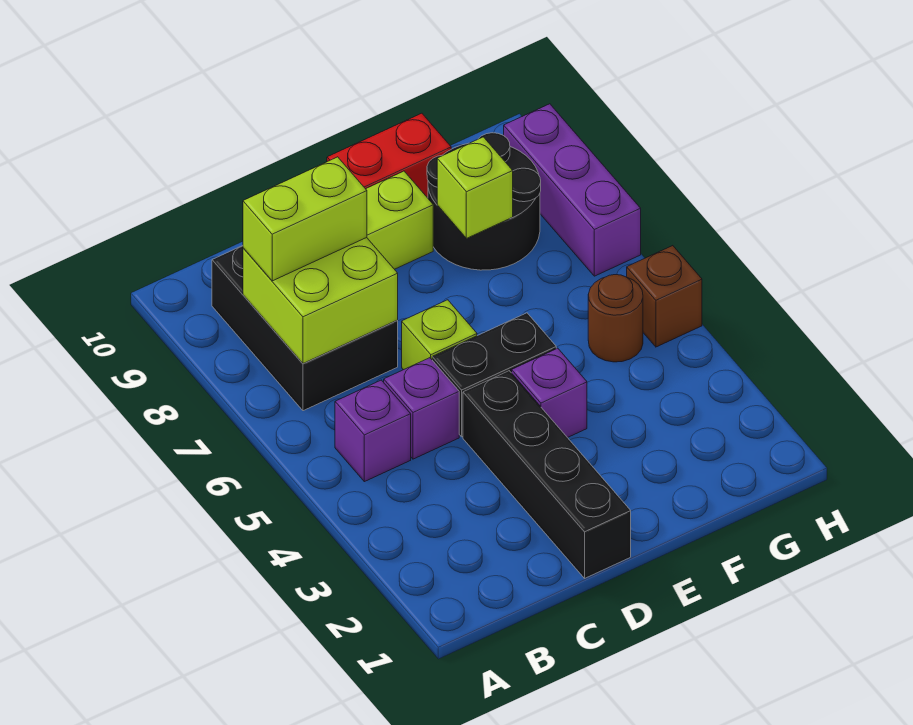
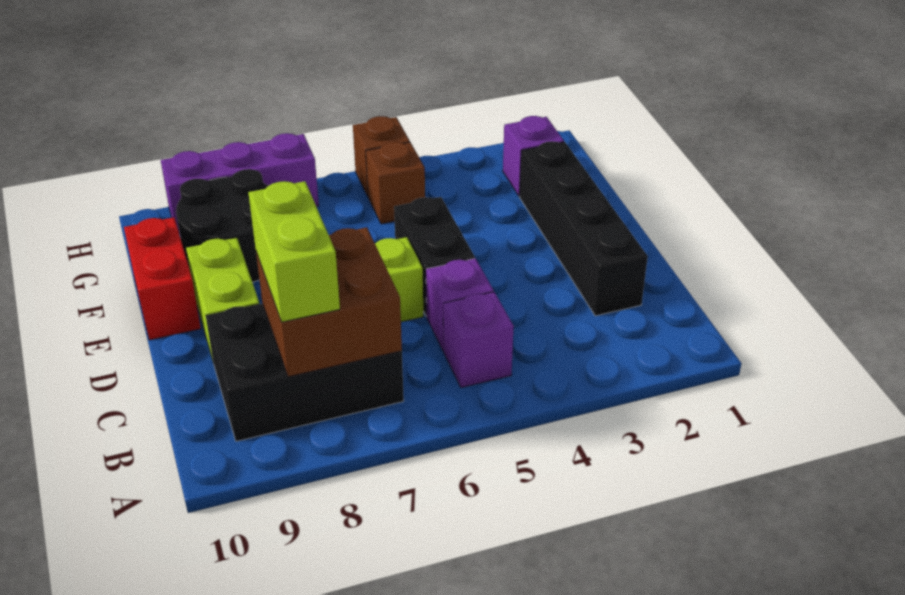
lime 2x2 brick [243,238,398,363] -> brown 2x2 brick [256,227,402,377]
black 1x4 brick [463,371,631,578] -> black 1x4 brick turned to [519,141,648,316]
purple 1x1 brick [512,348,587,438] -> purple 1x1 brick moved to [503,116,564,196]
lime 1x1 brick [437,137,513,238] -> none
brown 1x1 round brick [588,275,643,362] -> brown 1x1 brick [366,142,425,224]

